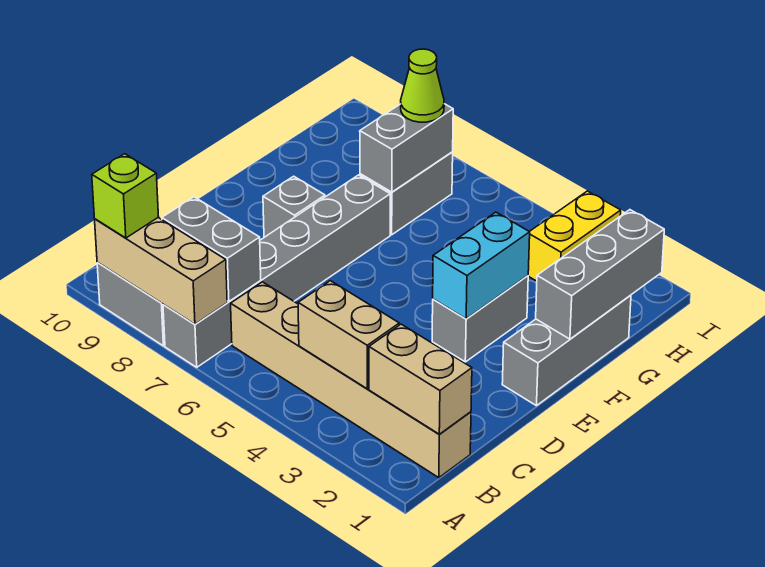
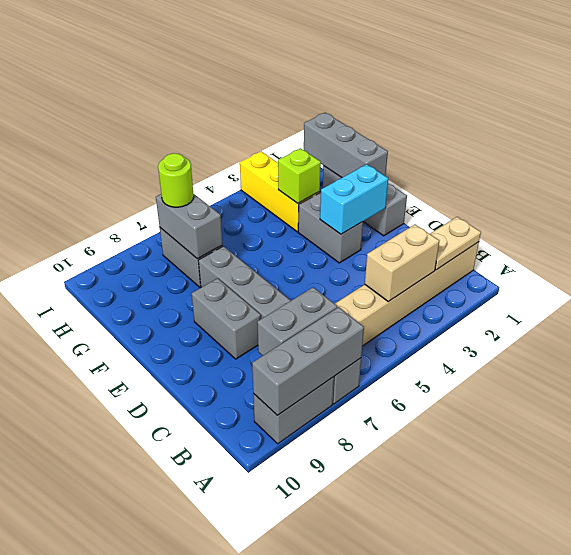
tan 1x3 brick [95,217,227,324] -> grey 1x3 brick [252,307,364,415]
lime 1x1 brick [92,154,159,238] -> lime 1x1 brick moved to [278,148,321,203]
tan 1x2 brick [369,324,472,434] -> tan 1x2 plate [430,217,481,270]
cyan 1x2 brick [433,212,530,319] -> cyan 1x2 brick turned to [320,164,388,234]
grey 1x1 brick [263,176,325,237] -> grey 1x2 brick [192,278,261,359]
yellow 1x2 brick [528,191,621,281] -> yellow 1x3 brick [240,151,320,232]
lime 1x1 cone [401,49,444,122] -> lime 1x1 round brick [158,153,194,207]

